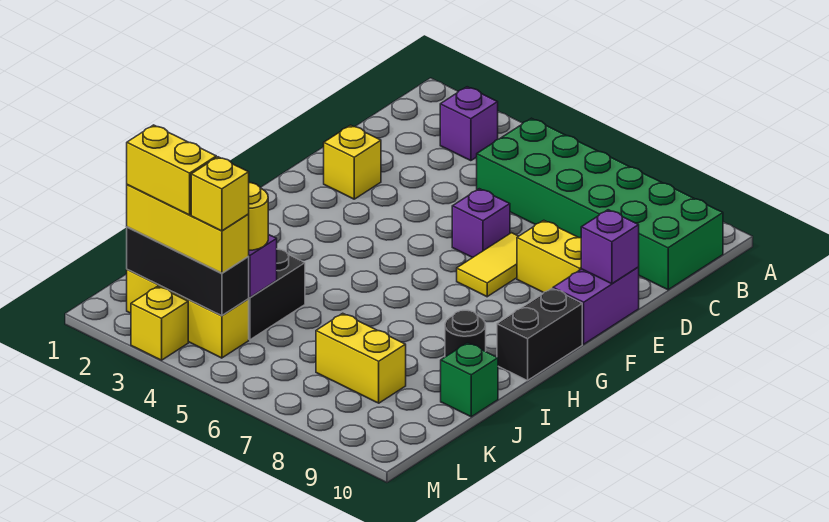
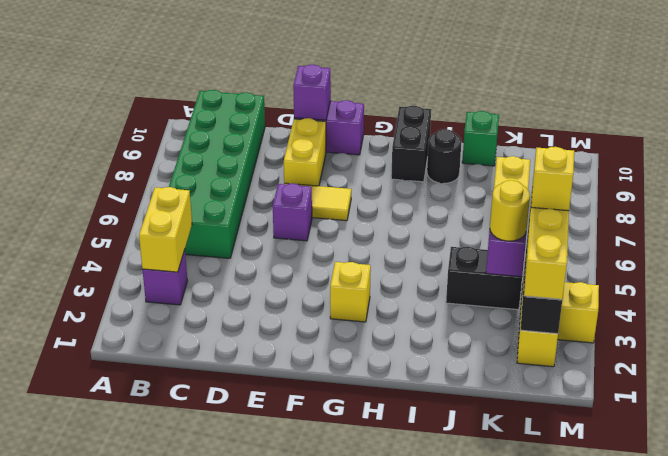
yellow 1x1 brick [324,125,381,199] -> yellow 1x1 brick moved to [330,262,371,322]
black 1x2 brick [497,288,582,381] -> black 1x2 brick turned to [391,106,431,182]
yellow 1x2 brick [127,125,216,215] -> yellow 1x2 brick moved to [139,187,192,272]

